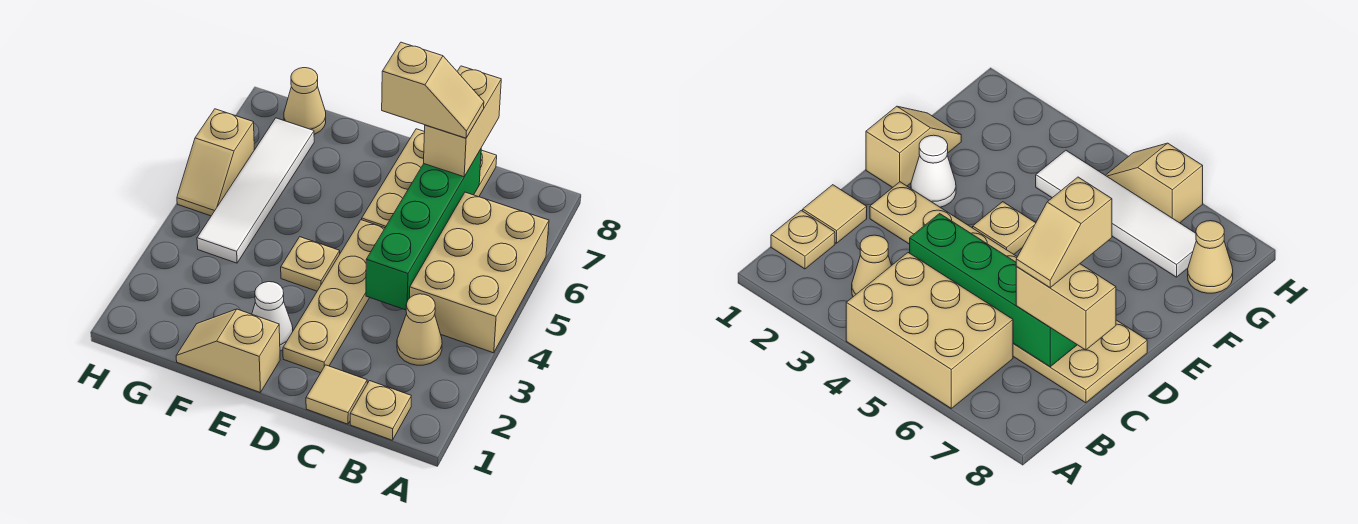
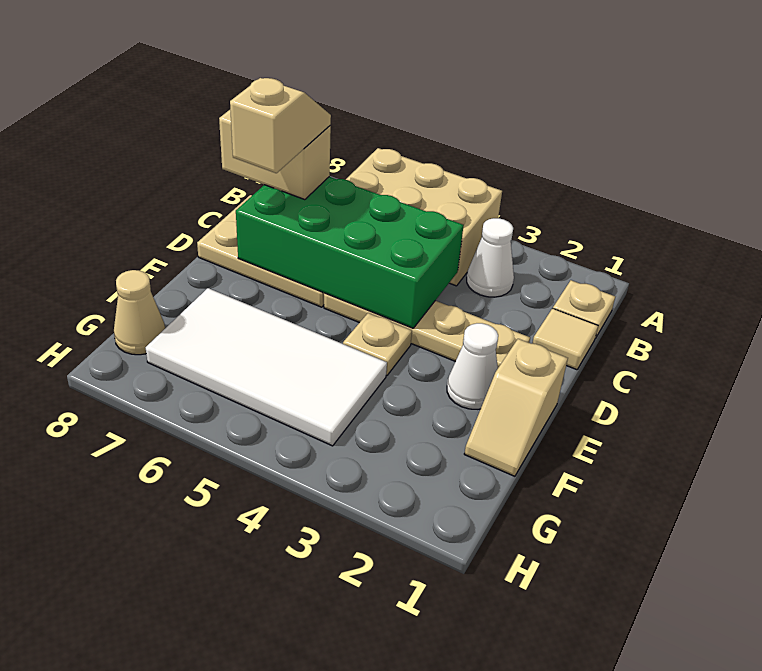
tan 1x1 cone [397,294,442,365] -> white 1x1 cone [467,218,514,297]
green 1x4 brick [366,149,481,310] -> green 2x4 brick [236,177,464,328]
white 1x4 tile [197,118,314,263] -> white 2x4 tile [146,288,387,446]
tan 1x2 slope [177,109,254,216] -> none

